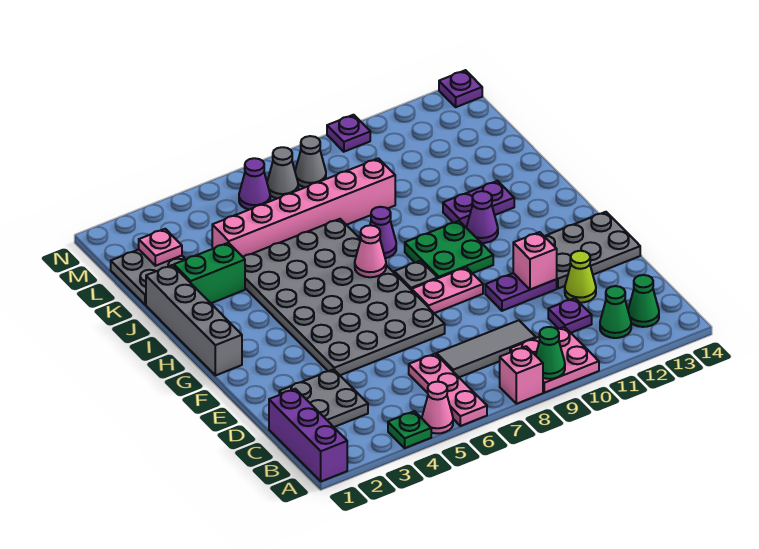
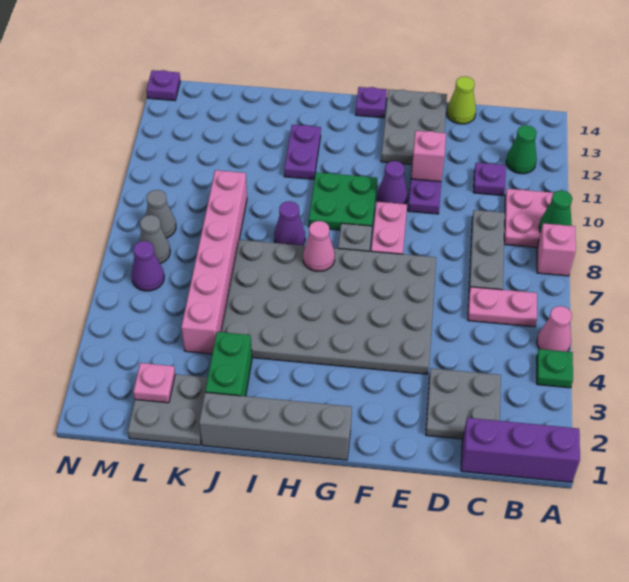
pink 1x3 plate [409,354,487,426] -> pink 1x2 plate [468,287,537,327]
green 1x1 cone [628,275,659,327] -> none
grey 1x3 tile [437,320,536,377] -> grey 1x3 plate [469,210,505,291]
lime 1x1 cone [565,251,596,303] -> lime 1x1 cone moved to [447,76,476,124]
purple 1x1 cone [466,191,498,243] -> purple 1x1 cone moved to [377,161,408,204]
purple 1x1 plate [327,115,370,152] -> purple 1x1 plate moved to [356,87,387,118]

